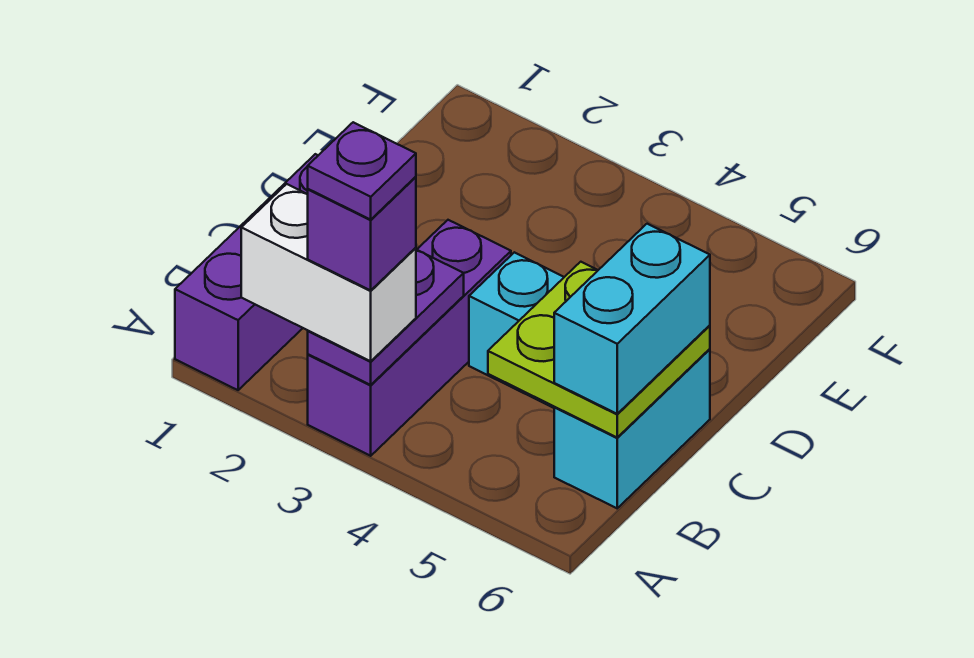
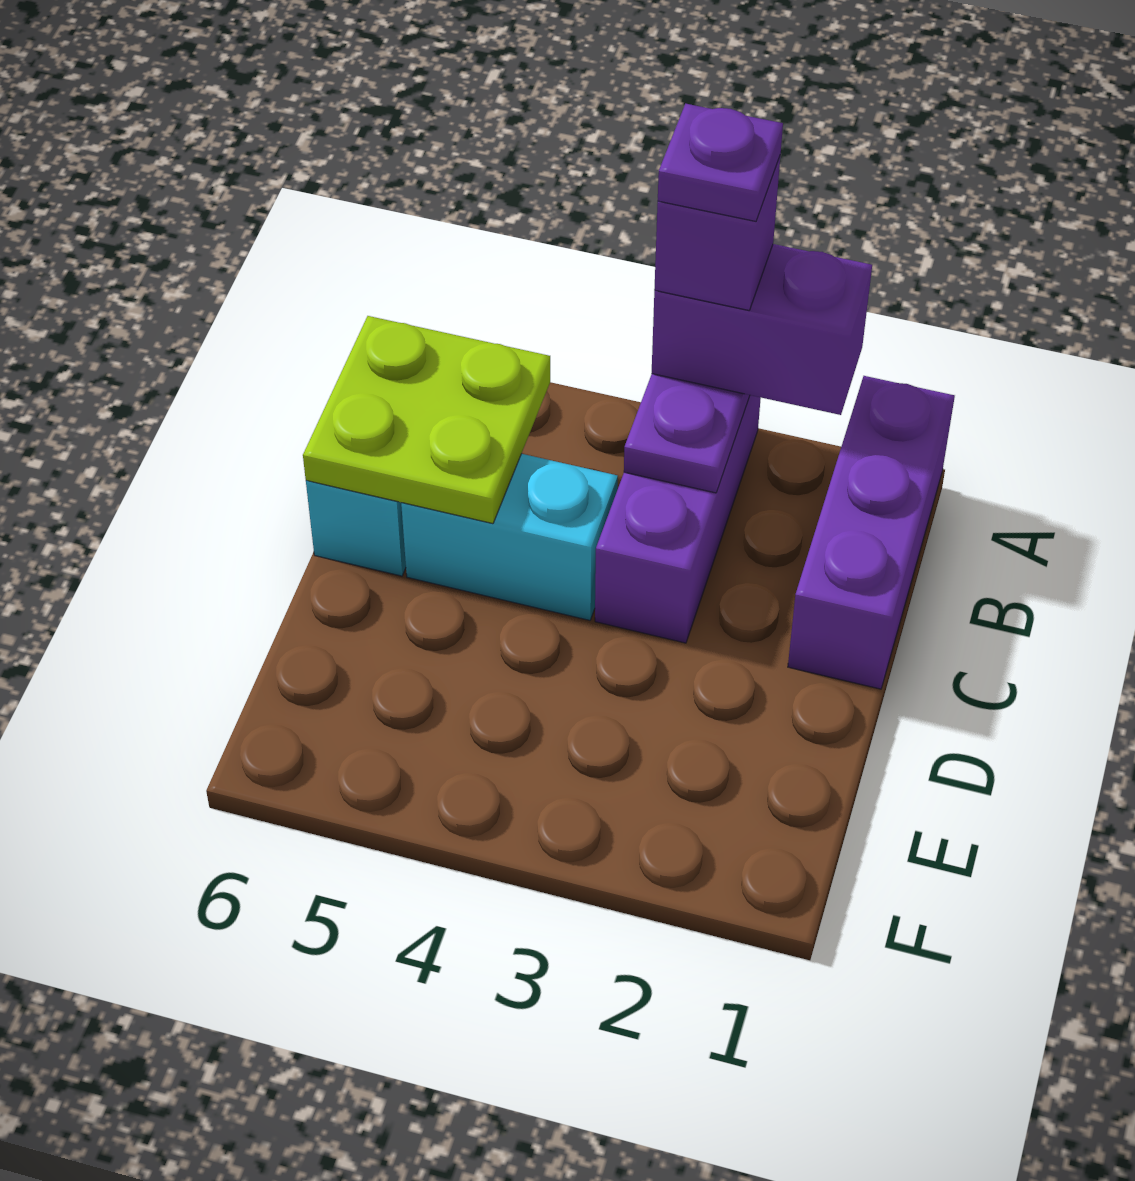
white 1x2 brick [241,184,416,361] -> purple 1x2 brick [652,244,872,415]
cyan 1x2 brick [554,224,710,414] -> none

